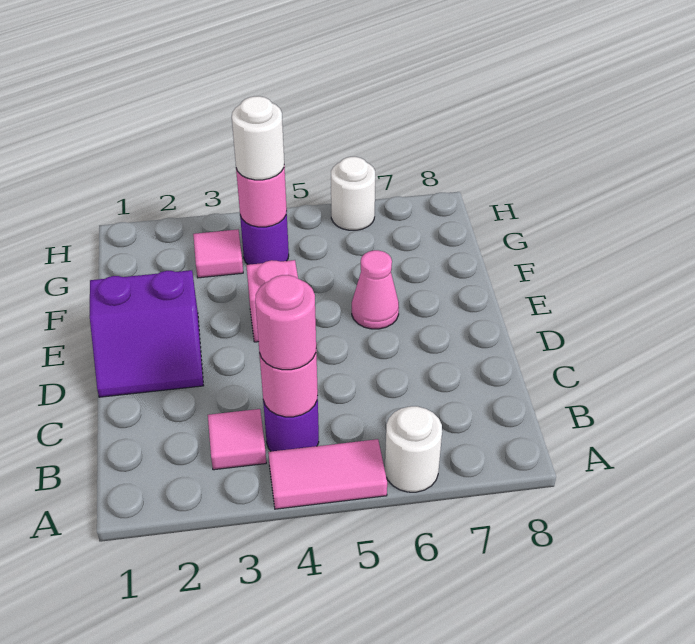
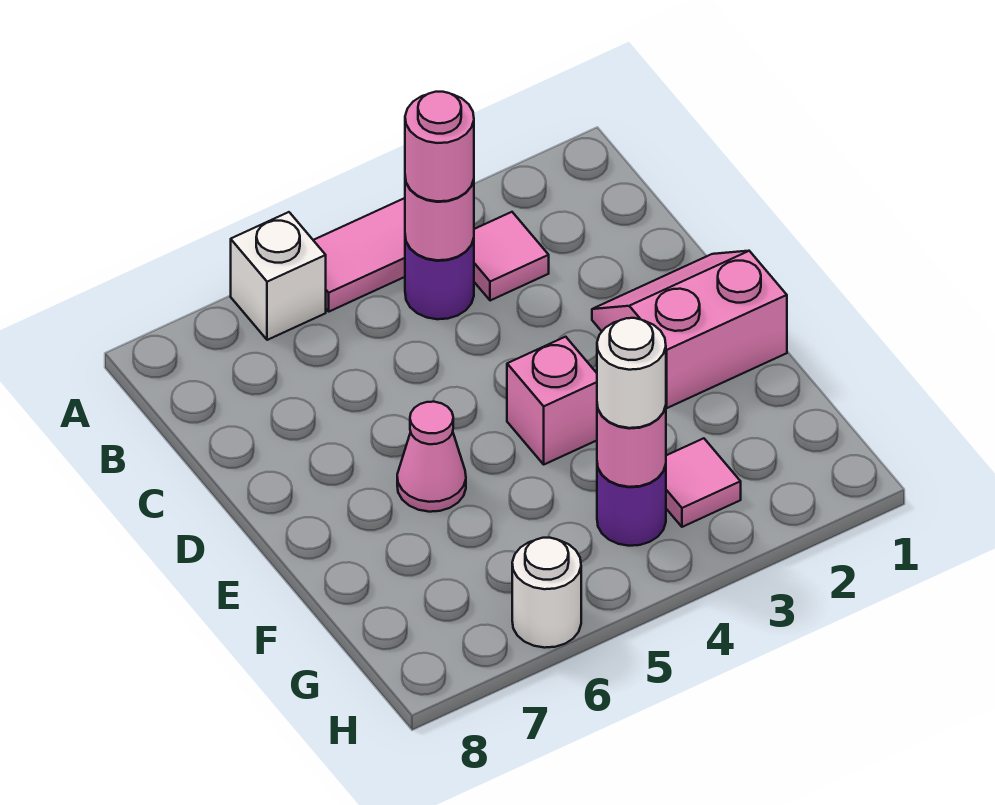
white 1x1 round brick [385,406,442,492] -> white 1x1 brick [231,212,326,340]
purple 2x2 slope [90,270,203,397] -> pink 2x2 slope [592,251,787,408]

